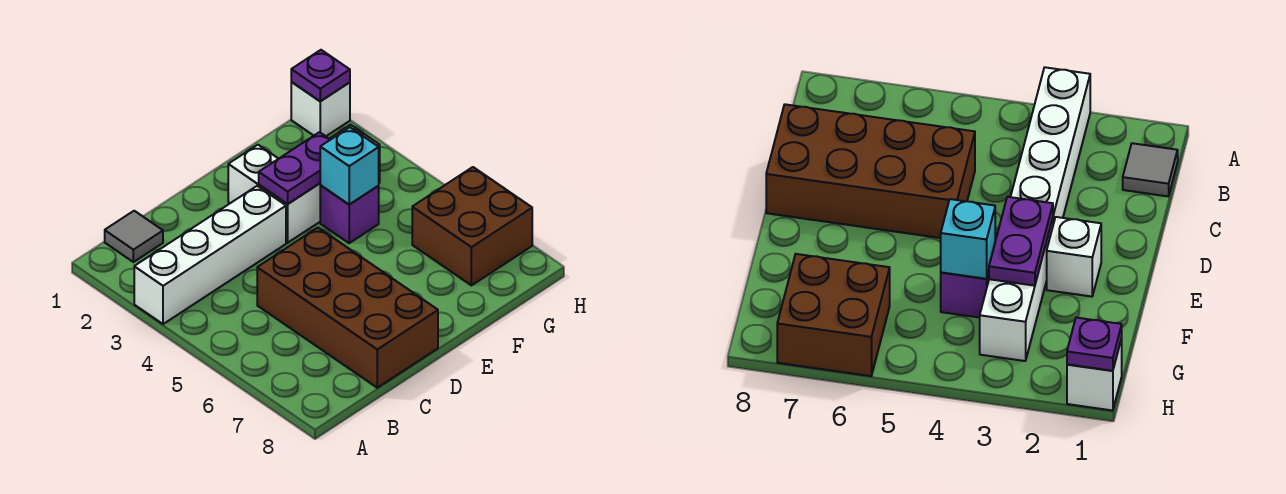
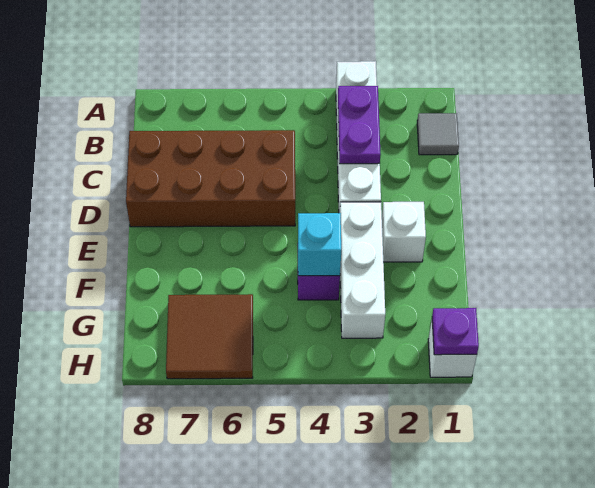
purple 1x2 plate [259,132,330,204] -> purple 1x2 plate moved to [338,86,381,164]
brown 2x2 brick [412,167,532,285] -> brown 2x2 tile [166,294,253,379]

